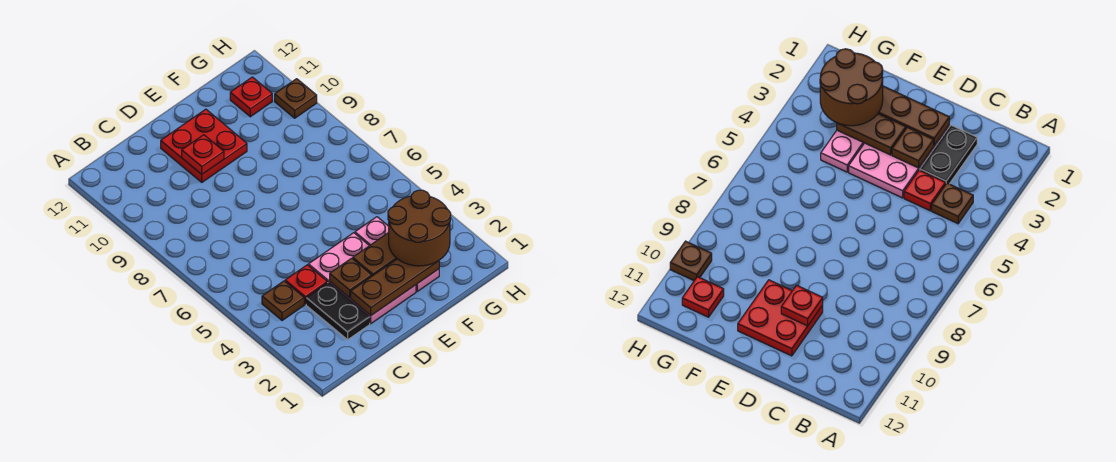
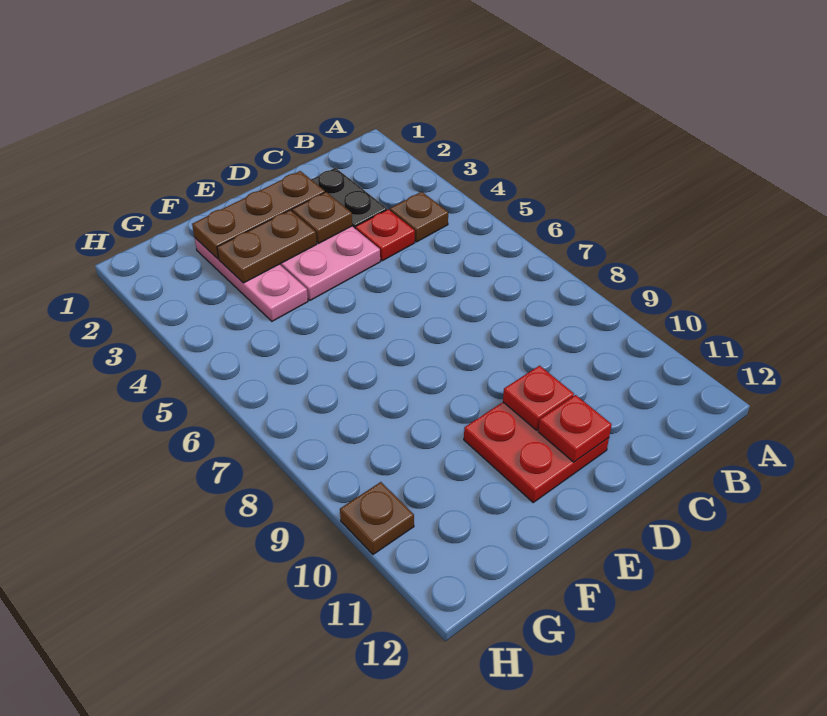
brown 2x2 round brick [388,190,451,266] -> none
red 1x1 plate [230,77,272,117] -> red 1x1 plate moved to [538,395,612,462]

